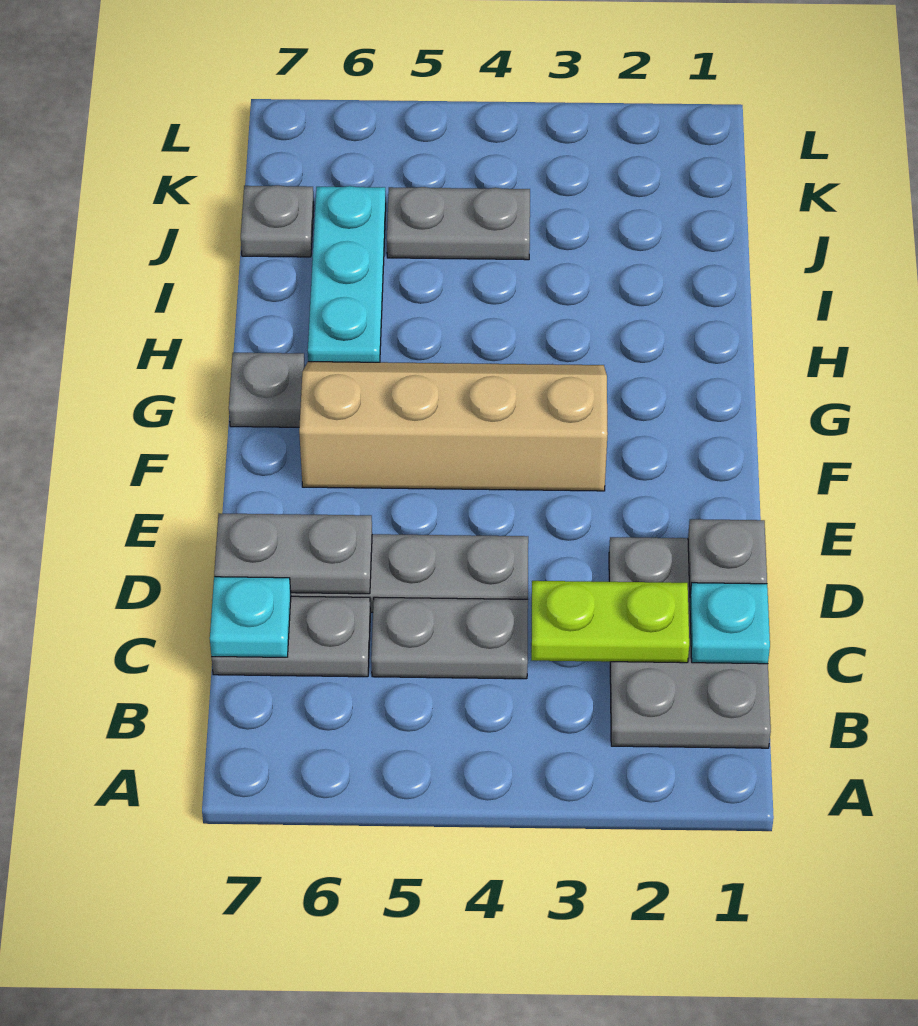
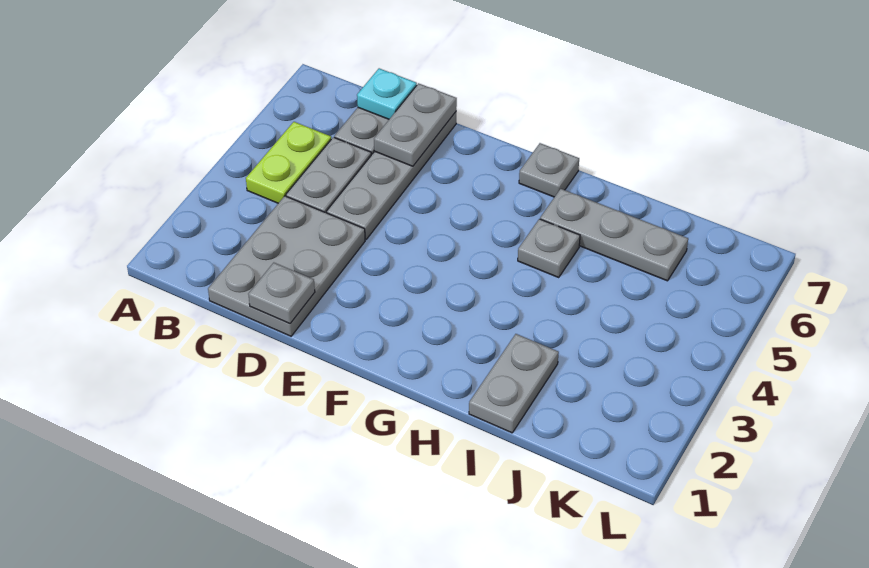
grey 2x3 plate [609,537,771,748] -> grey 2x3 plate turned to [208,196,365,336]
cyan 1x1 plate [690,583,770,664] -> none
lime 1x2 plate [531,581,689,663] -> lime 1x2 plate moved to [246,122,331,203]
tan 2x4 slope [299,362,608,491] -> none
cyan 1x3 plate [308,186,386,362] -> grey 1x3 plate [540,189,688,281]
grey 1x2 plate [387,187,530,260] -> grey 1x2 plate moved to [469,334,559,433]
grey 1x1 plate [241,185,314,257] -> grey 1x1 plate moved to [518,219,580,277]

